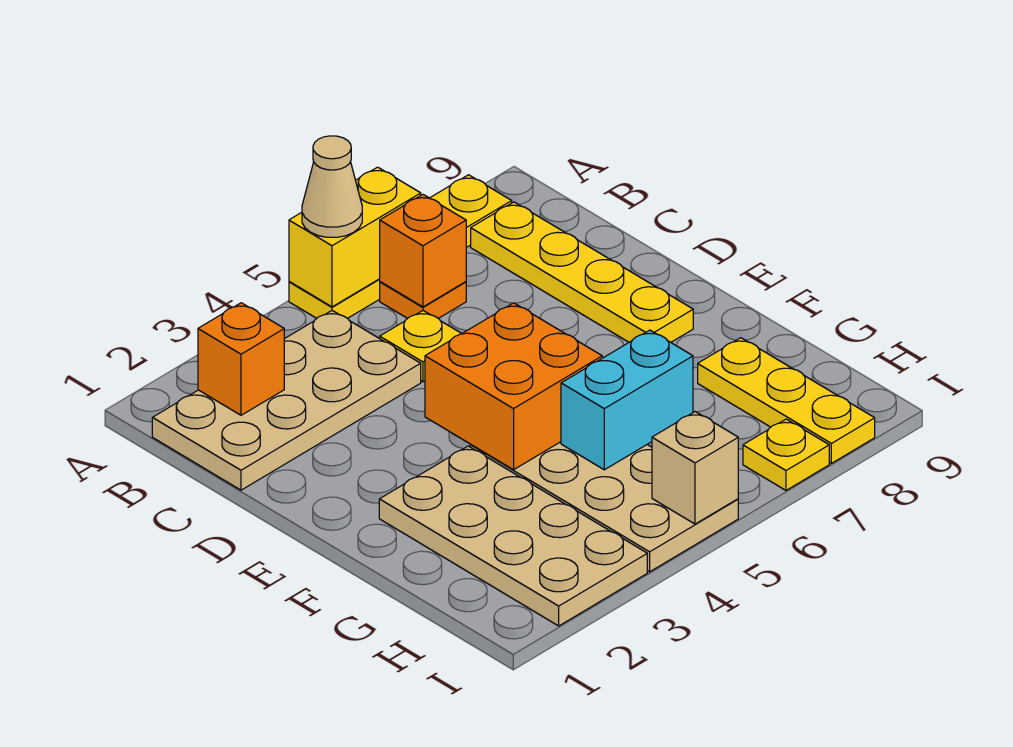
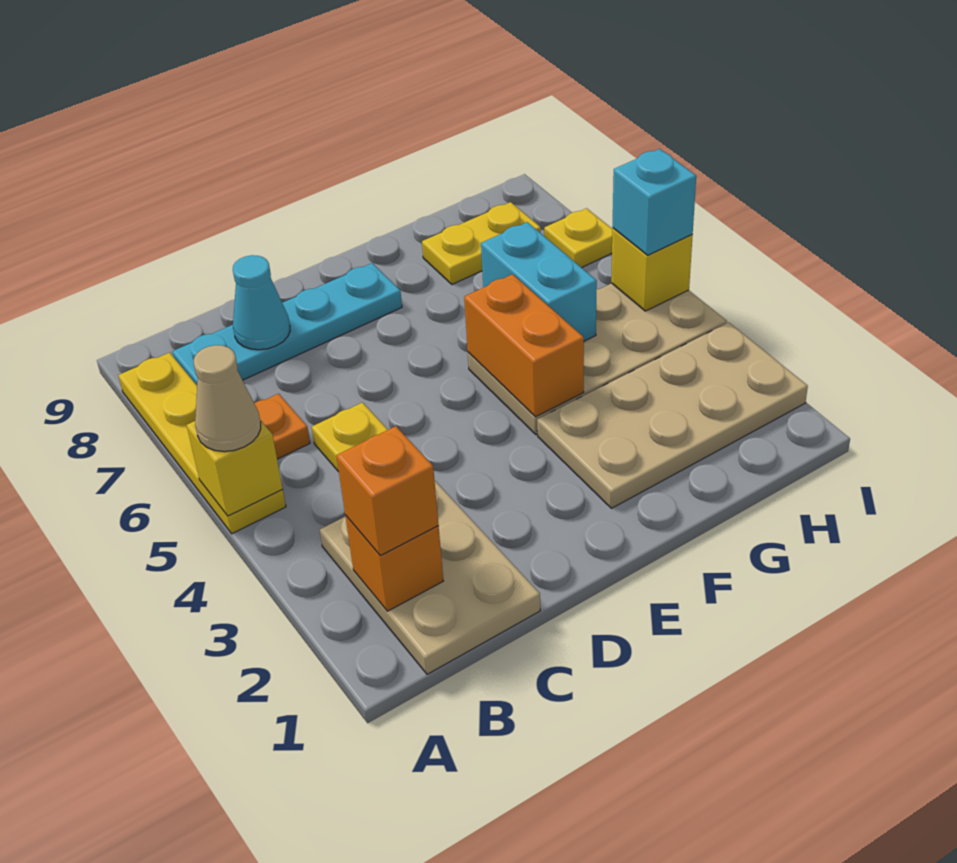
yellow 1x2 brick [289,167,421,307] -> yellow 1x1 brick [187,420,283,516]
tan 2x4 plate [152,311,421,490] -> tan 2x3 plate [320,481,540,674]
orange 1x1 brick [380,195,466,307] -> orange 1x1 brick moved to [336,426,439,556]
yellow 1x4 plate [471,202,693,342] -> cyan 1x4 plate [172,263,402,385]
none -> cyan 1x1 cone [233,255,290,350]
orange 2x2 brick [425,303,602,470] -> orange 1x2 brick [464,274,584,417]
yellow 1x3 plate [698,338,875,463] -> yellow 1x2 plate [422,202,541,284]
tan 1x1 brick [652,412,738,524] -> yellow 1x1 brick [611,228,693,311]
none -> cyan 1x1 brick [612,149,696,255]

